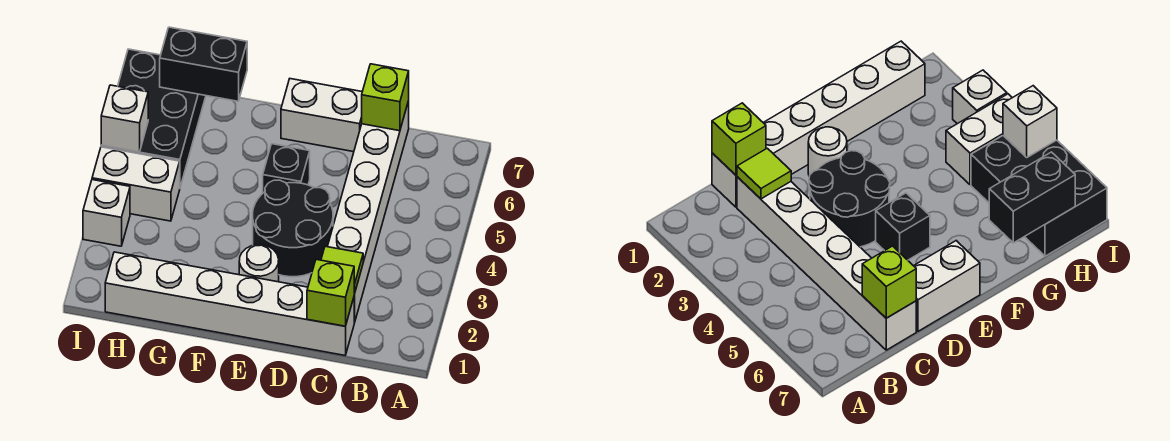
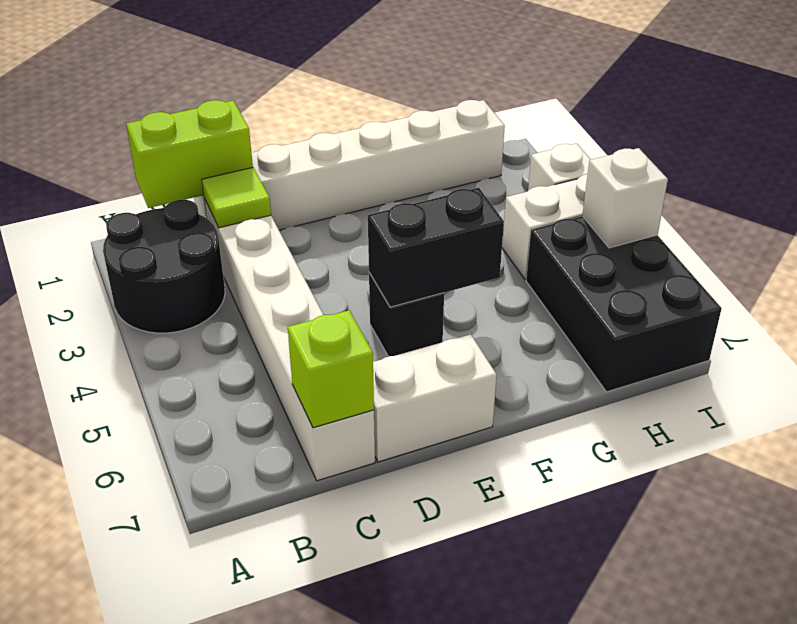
lime 1x1 brick [307,259,355,326] -> lime 1x2 brick [126,100,253,208]
black 2x2 round brick [253,180,333,277] -> black 2x2 round brick moved to [103,200,225,333]
white 1x1 round brick [239,245,279,282] -> none
black 1x2 brick [160,27,247,101] -> black 1x2 brick moved to [368,188,504,307]

